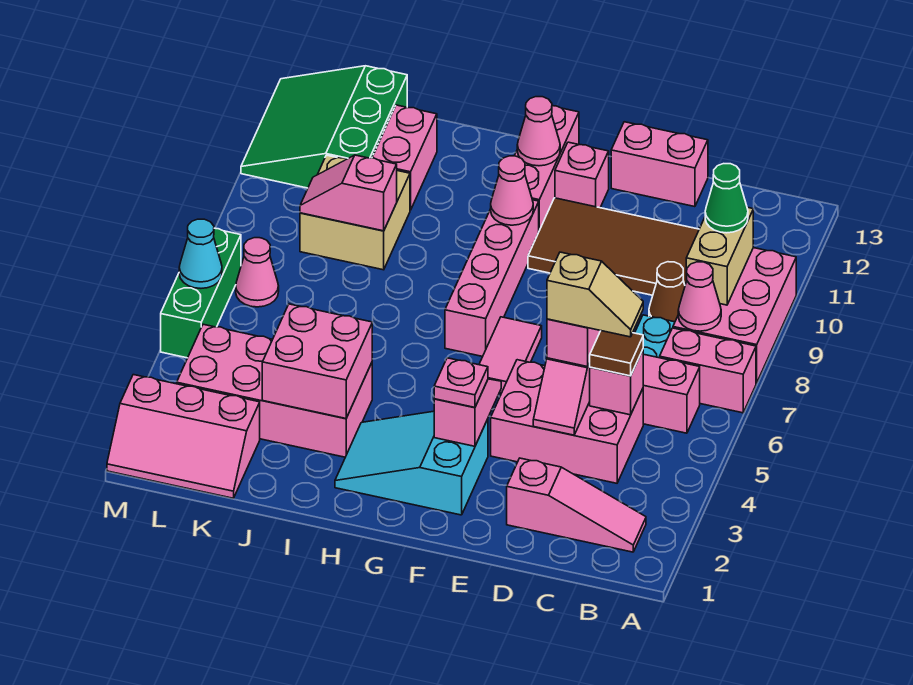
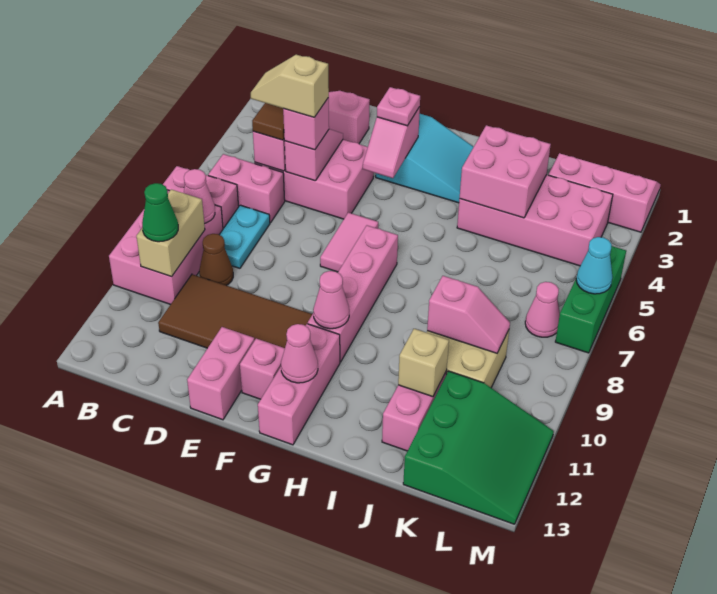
pink 1x2 brick [611,122,708,207] -> pink 1x2 brick turned to [187,327,255,420]
none -> tan 1x1 brick [398,329,449,397]

